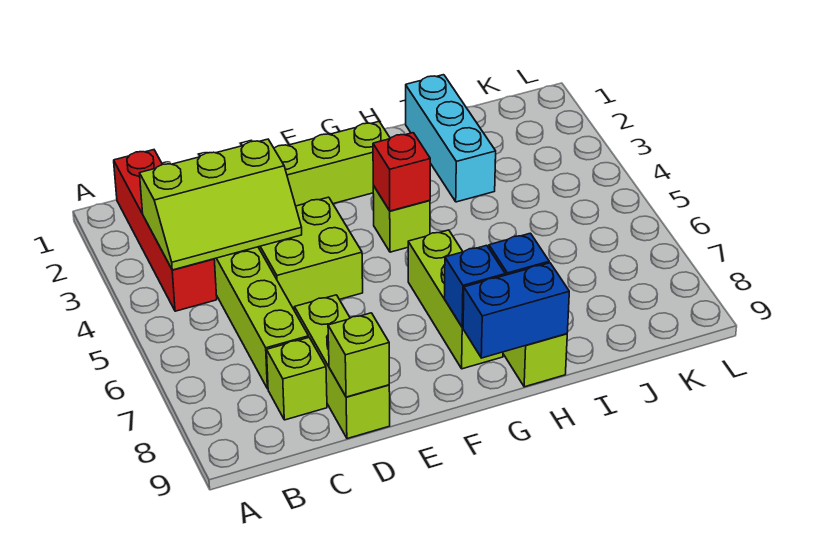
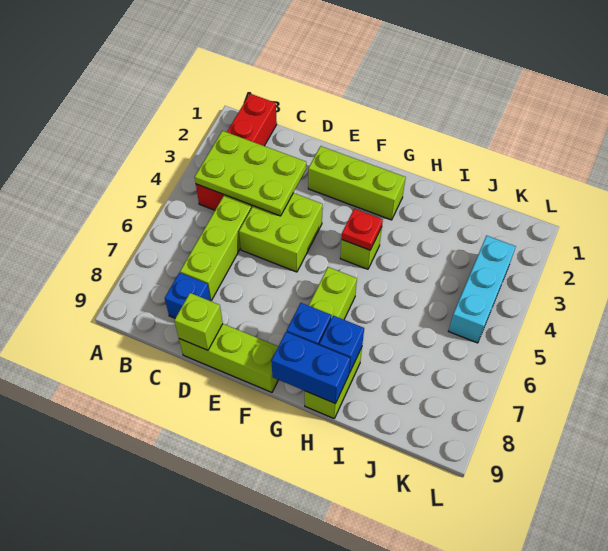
lime 2x3 slope [140,139,302,270] -> lime 2x3 plate [195,131,306,216]
lime 1x1 brick [267,338,327,420] -> blue 1x1 brick [165,273,211,318]
lime 1x3 brick [294,295,390,439] -> lime 1x3 brick turned to [179,324,278,392]
red 1x1 brick [373,133,430,211] -> red 1x1 plate [342,209,383,250]
cyan 1x3 brick [406,75,496,202] -> cyan 1x3 brick moved to [449,236,516,343]

